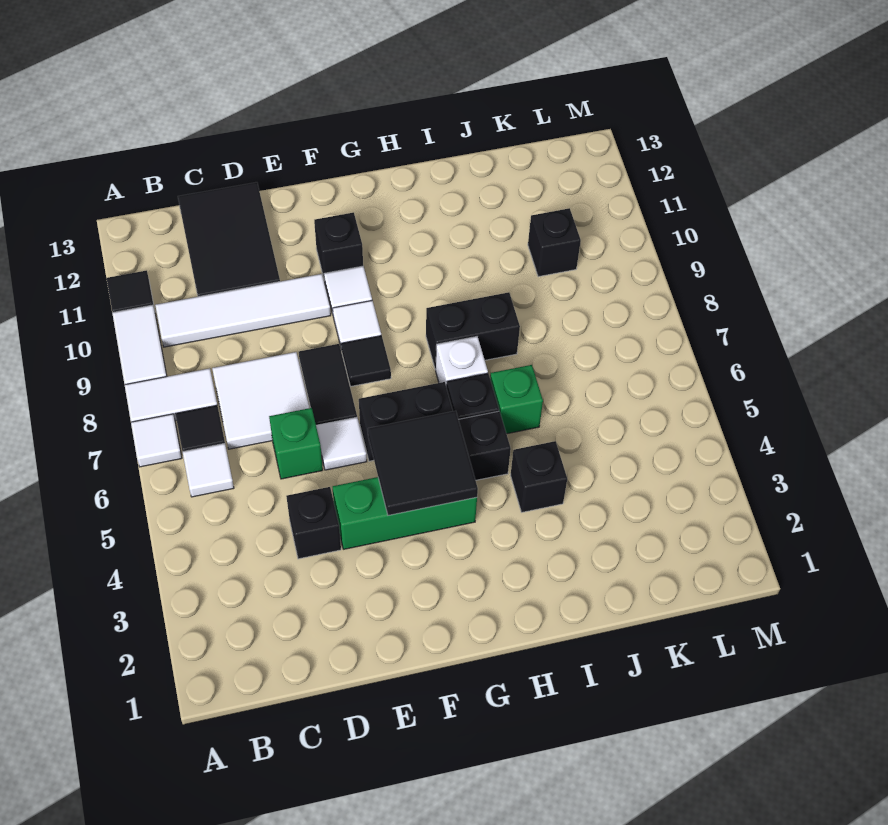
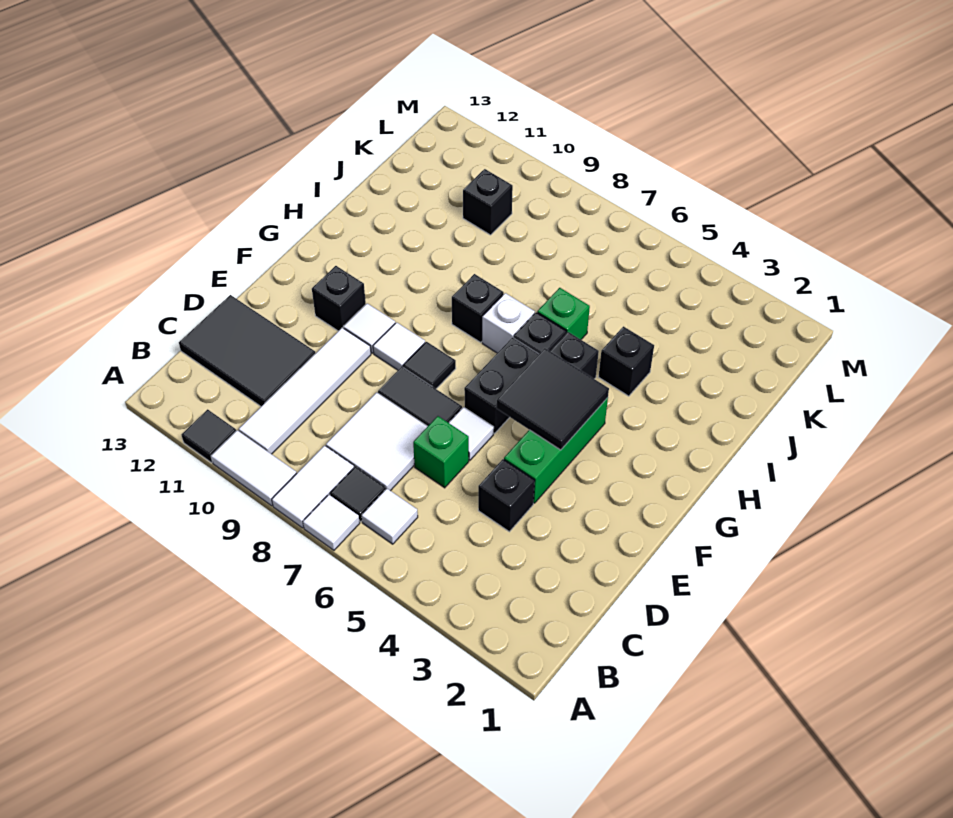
black 1x2 brick [426,292,520,370] -> black 1x1 brick [452,274,504,342]

